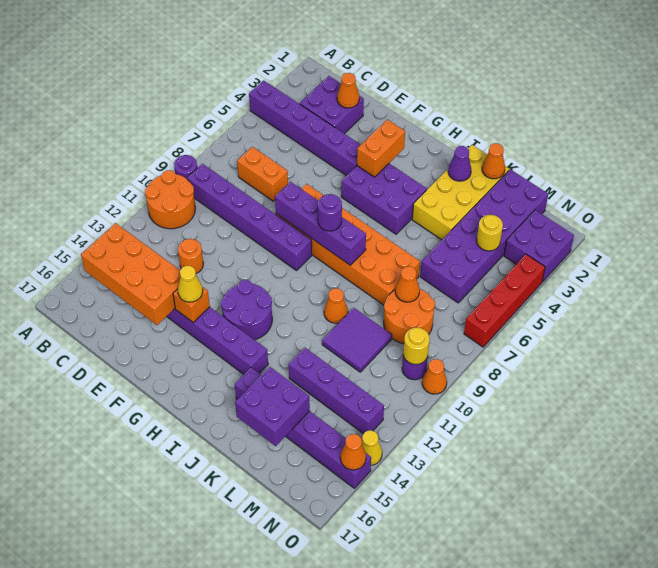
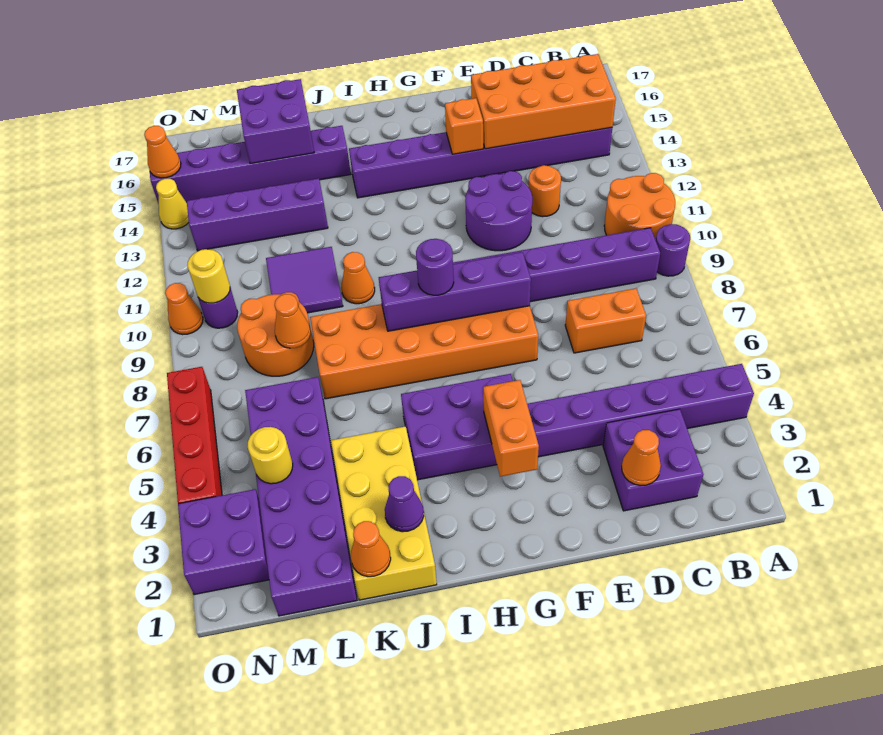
yellow 1x1 cone [178,266,203,302] -> none
purple 2x2 round brick [221,280,272,340] -> purple 2x2 round brick moved to [465,171,532,251]

